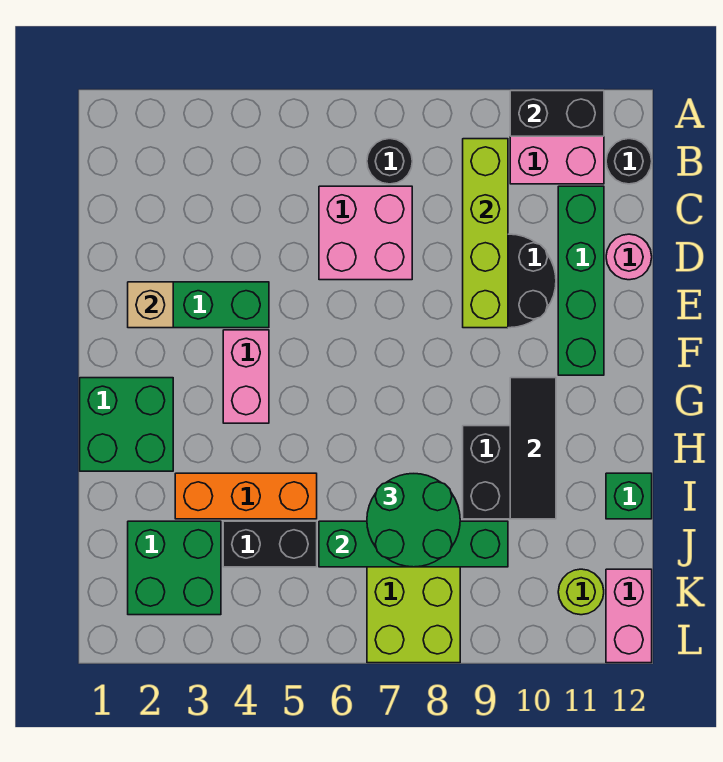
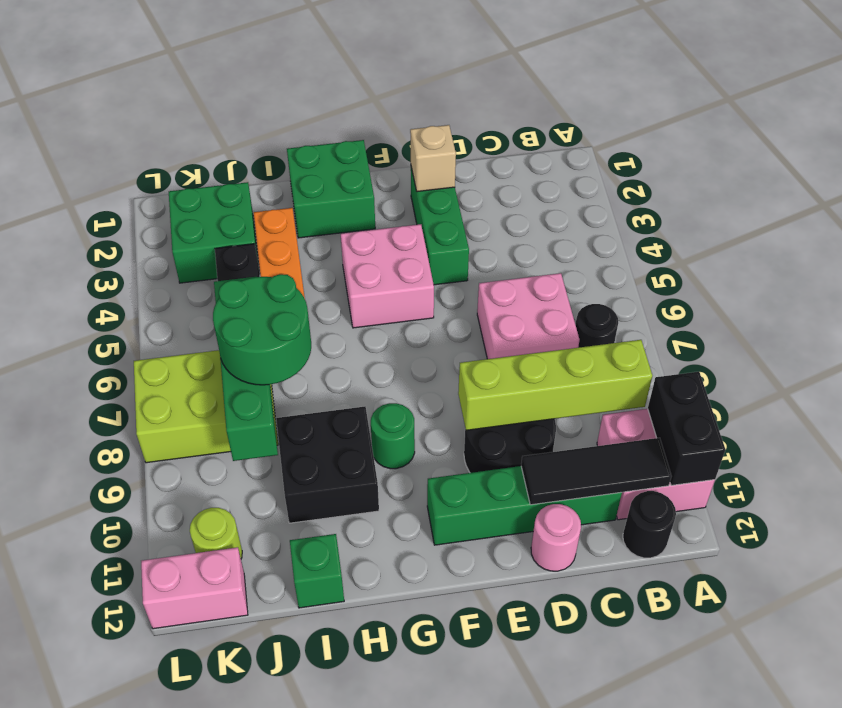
pink 1x2 brick [223,330,269,423] -> pink 2x2 brick [341,224,434,328]
none -> green 1x1 round brick [371,403,415,469]
black 1x3 tile [510,378,556,519] -> black 1x3 tile moved to [521,438,671,505]

